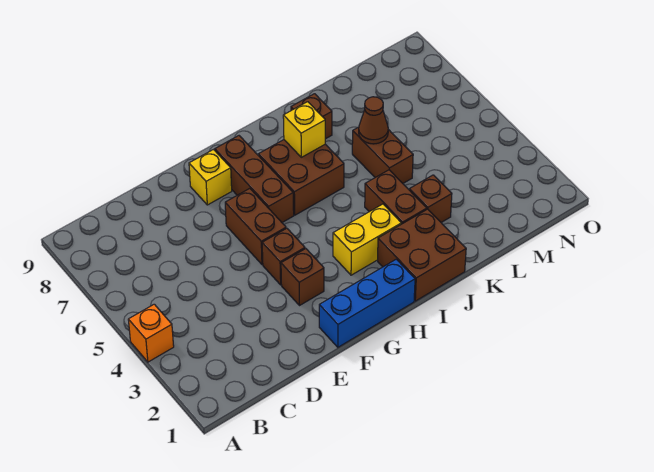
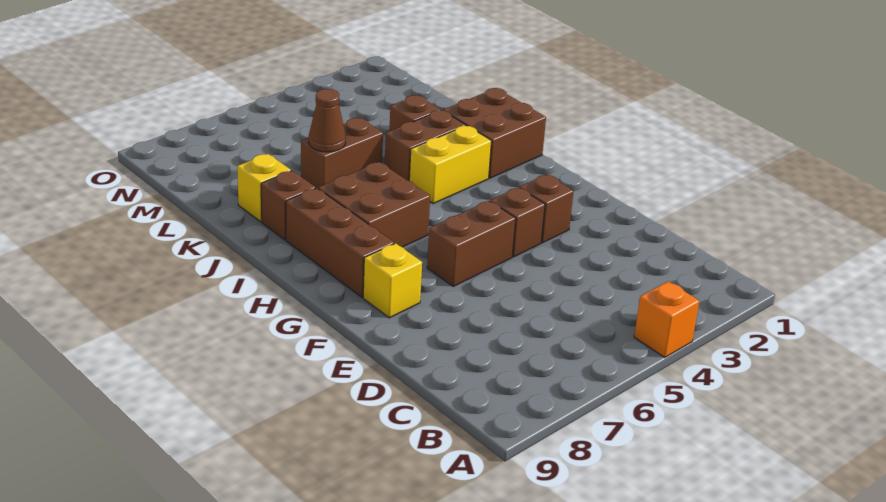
blue 1x3 brick [319,259,415,347] -> none
brown 1x3 brick [215,136,294,222] -> brown 1x3 brick turned to [286,188,394,297]
yellow 1x2 brick [333,204,401,275] -> yellow 1x2 brick turned to [409,126,491,204]
yellow 1x1 brick [283,102,325,157] -> yellow 1x1 brick moved to [237,154,291,222]

